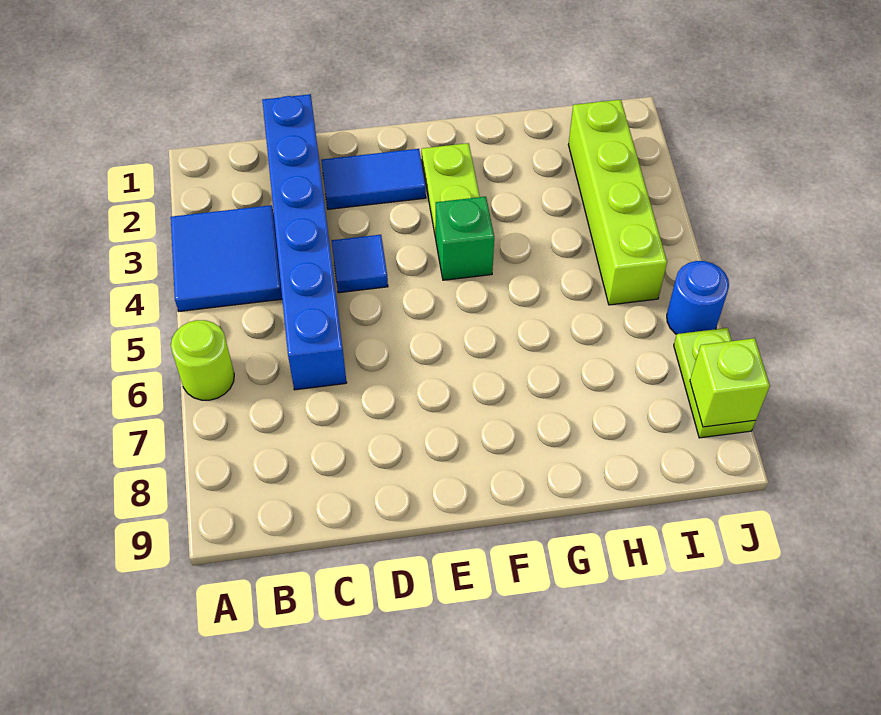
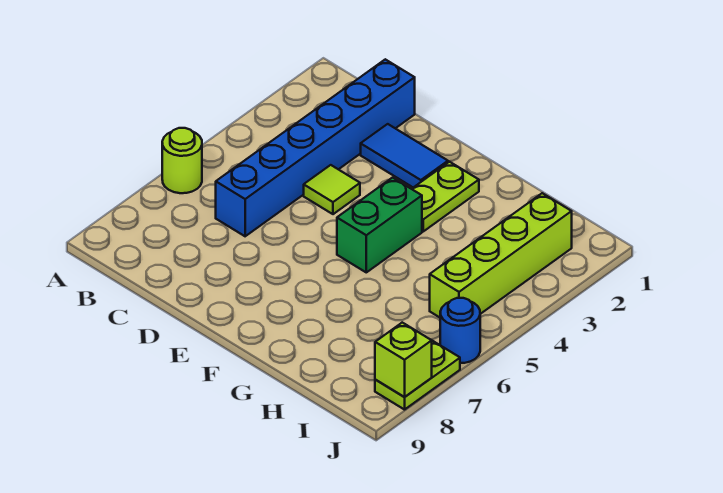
blue 2x2 tile [171,205,282,312] -> none
blue 1x1 tile [332,235,388,293] -> lime 1x1 tile [304,165,360,214]
green 1x1 brick [435,197,494,280] -> green 1x2 brick [337,178,422,272]

